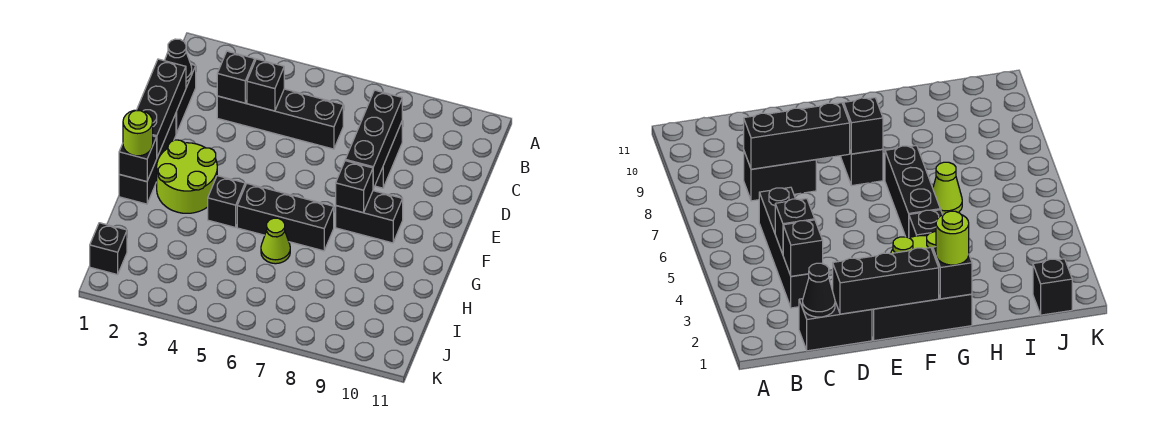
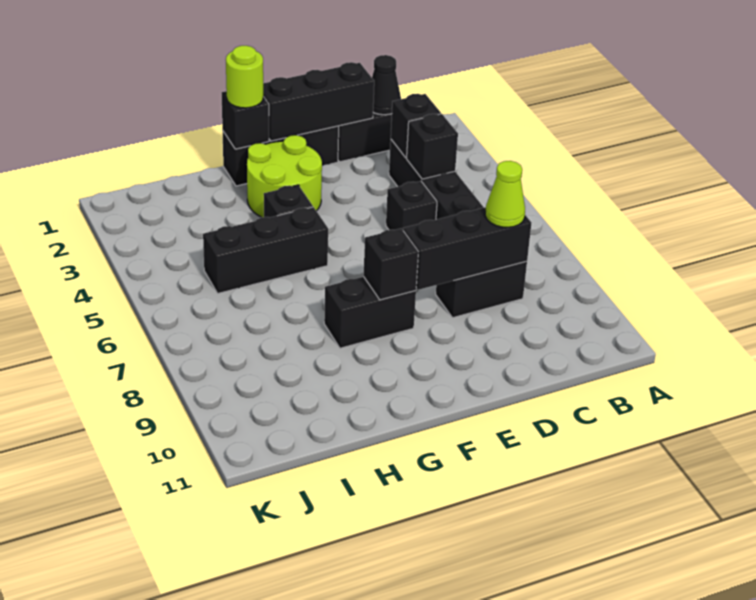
black 1x2 brick [336,191,403,243] -> black 1x2 brick turned to [324,277,416,348]
black 1x3 brick [237,184,334,251] -> black 1x3 brick turned to [203,207,328,293]
lime 1x1 cone [261,218,290,264] -> lime 1x1 cone moved to [485,161,525,227]
black 1x1 brick [90,223,127,275] -> black 1x1 brick moved to [386,181,437,230]

